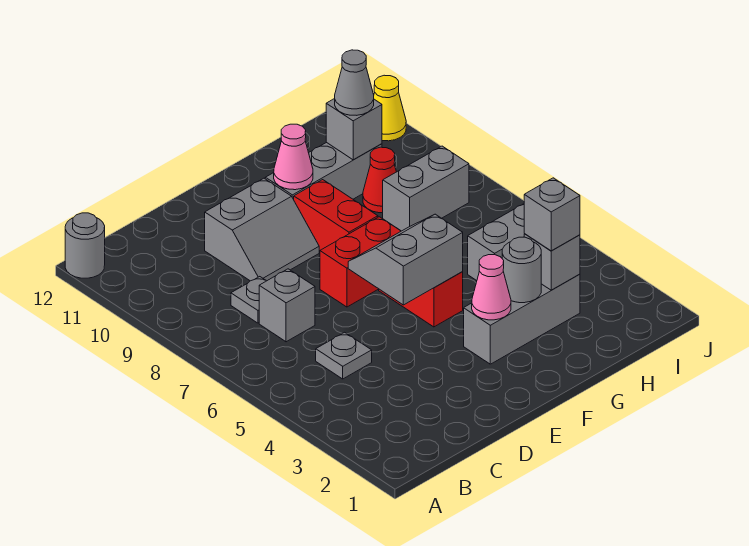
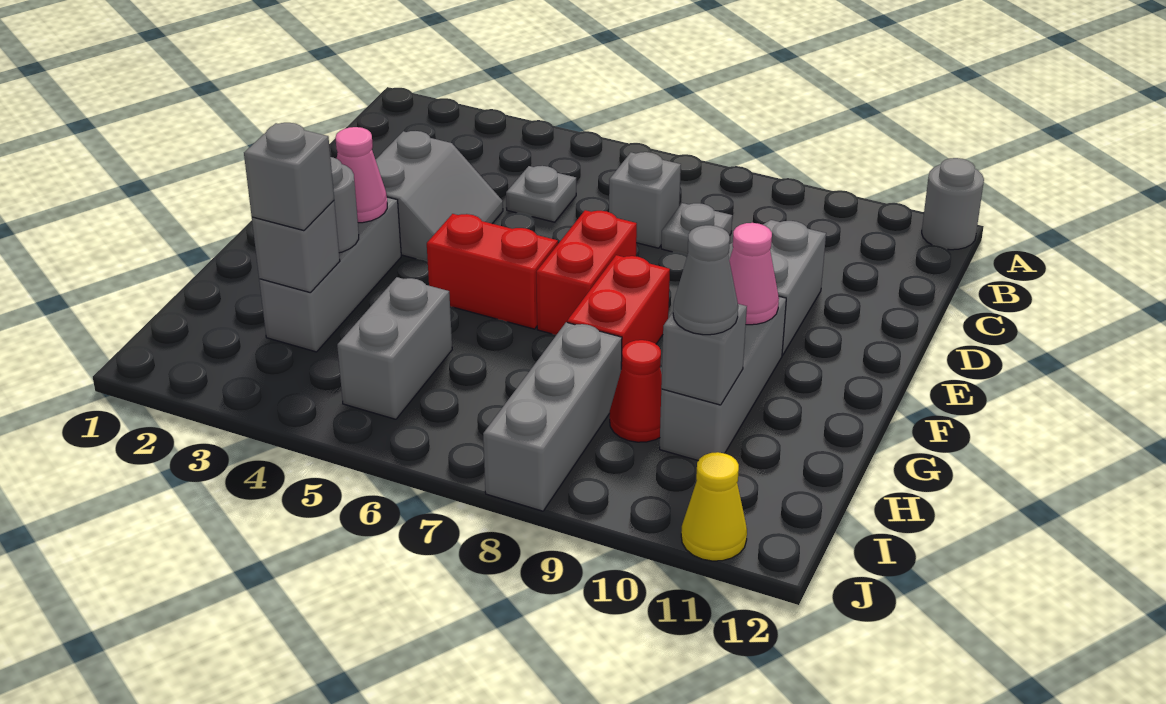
grey 2x2 slope [348,214,463,305] -> grey 2x2 slope moved to [376,131,503,262]
red 1x2 brick [294,180,378,252] -> red 1x2 brick turned to [567,255,670,369]
grey 1x2 brick [383,146,469,231] -> grey 1x3 brick [483,322,622,511]

